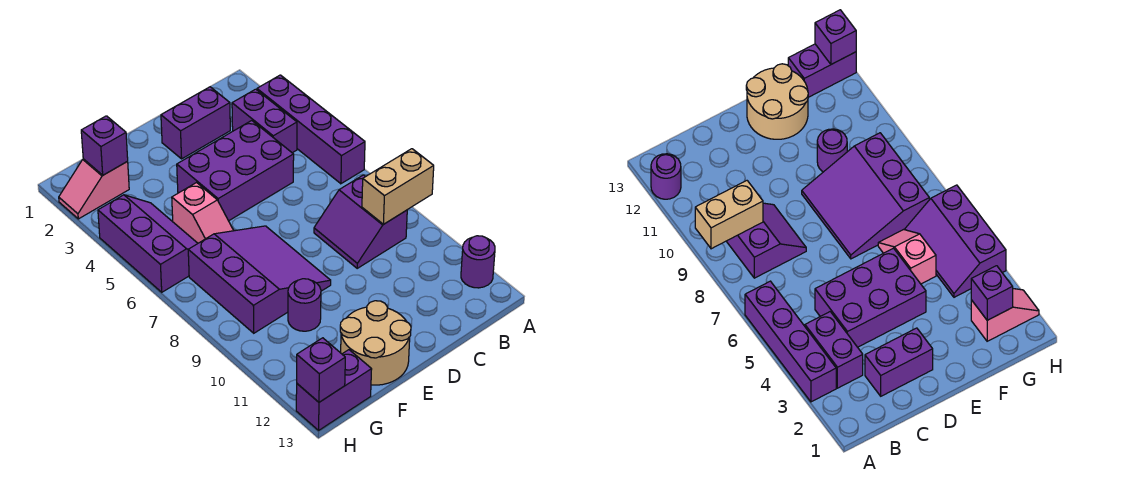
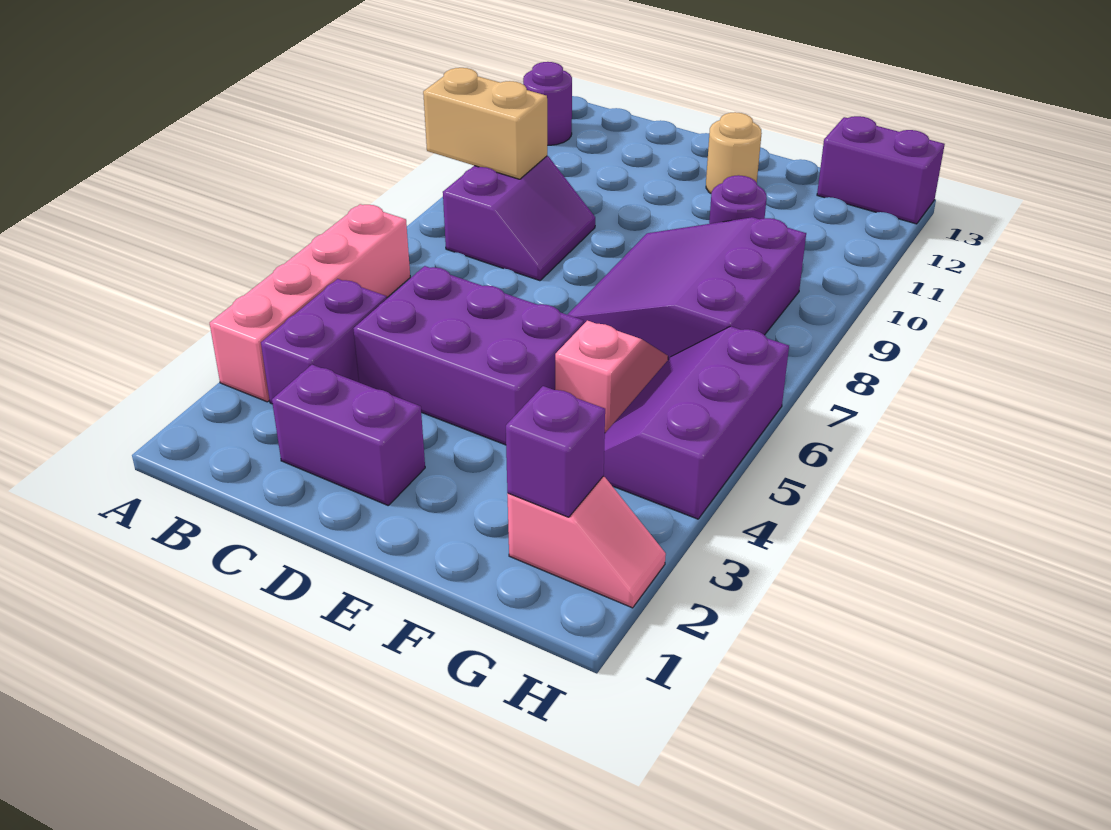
purple 1x4 brick [257,75,365,184] -> pink 1x4 brick [210,204,410,402]
tan 2x2 round brick [340,301,411,385] -> tan 1x1 round brick [706,112,762,194]
purple 1x1 brick [297,338,345,402] -> none

